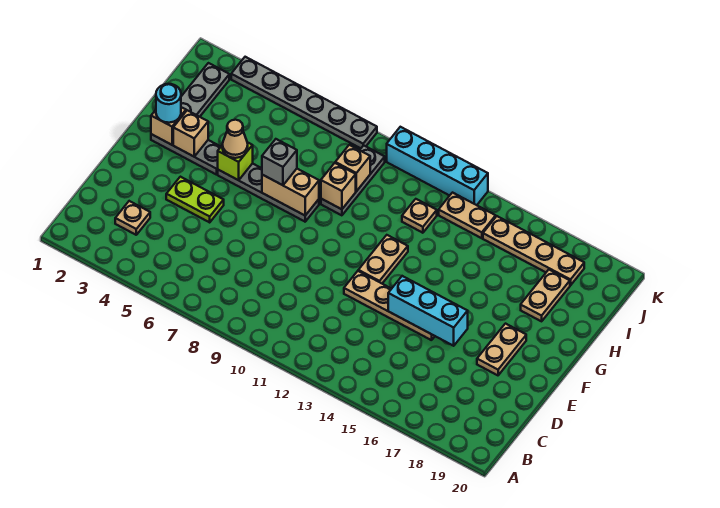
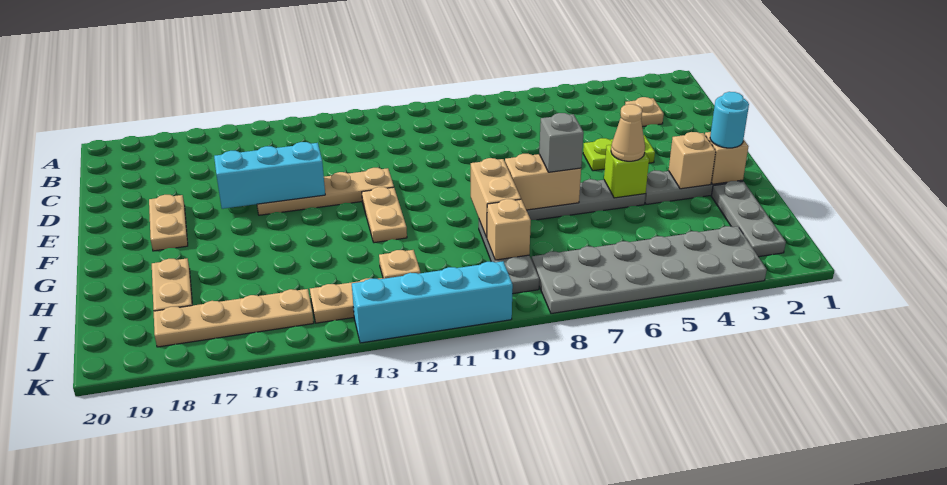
tan 1x1 brick [321,163,356,209] -> tan 1x2 brick [471,158,521,238]
grey 1x6 plate [231,57,377,148] -> grey 2x6 plate [531,226,767,314]

